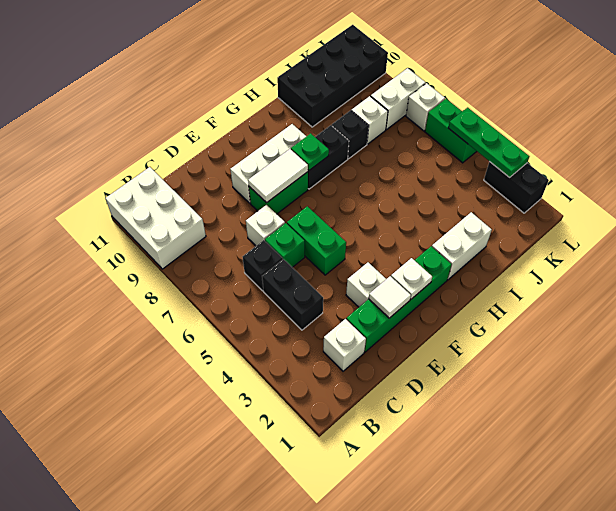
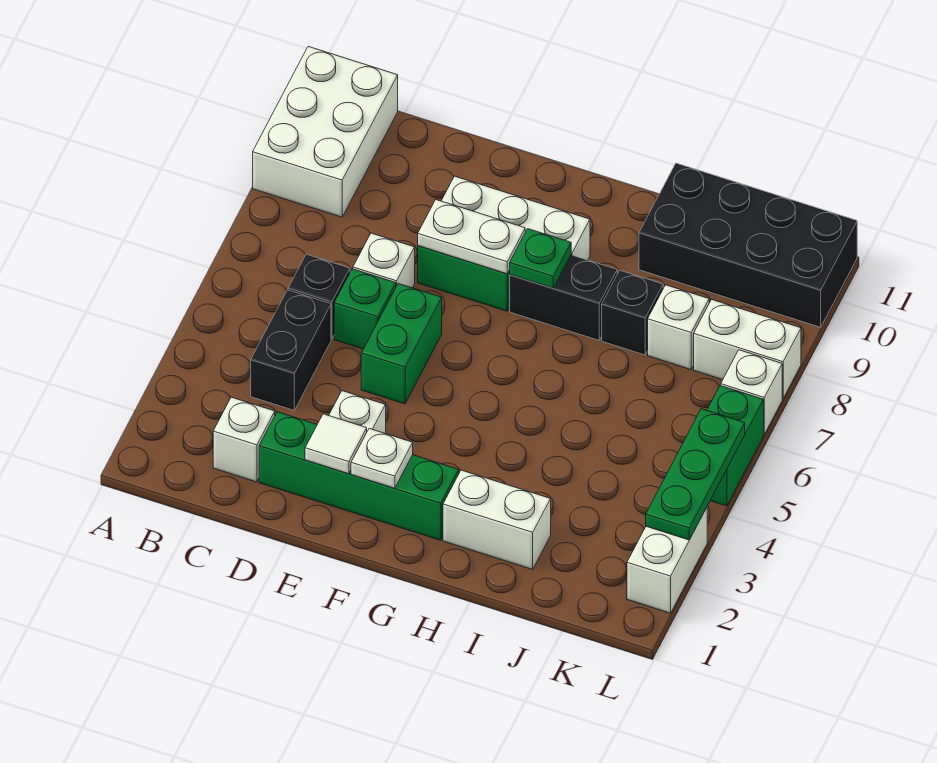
white 1x2 tile [248,149,308,203] -> white 1x2 plate [418,200,525,274]
black 1x2 brick [484,162,549,213] -> white 1x2 brick [627,508,707,613]

